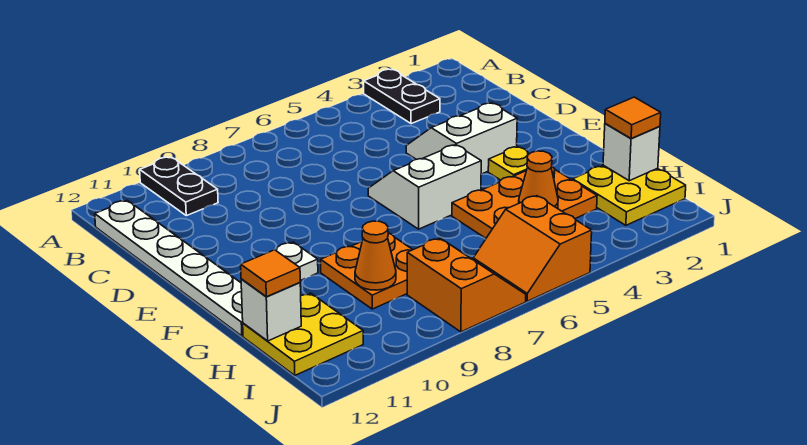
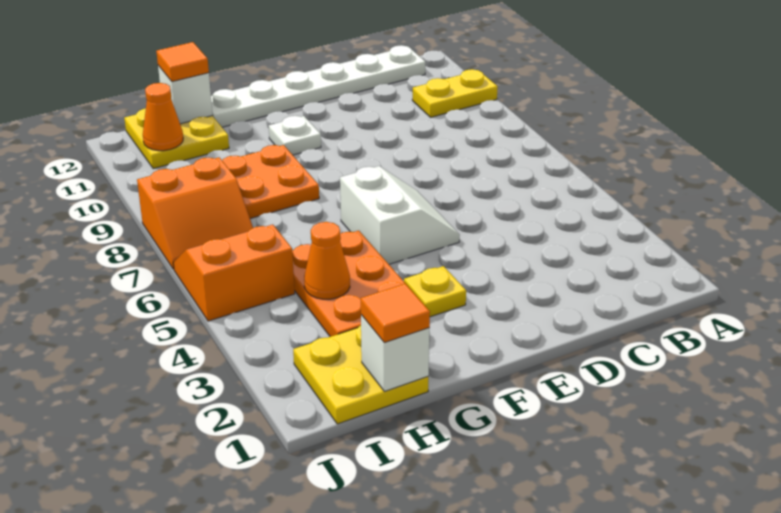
black 1x2 plate [364,69,440,124] -> none
black 1x2 plate [140,157,218,216] -> yellow 1x2 plate [412,69,498,117]
white 2x2 slope [406,103,517,174] -> none
orange 1x1 cone [355,221,396,290] -> orange 1x1 cone moved to [143,83,183,151]

